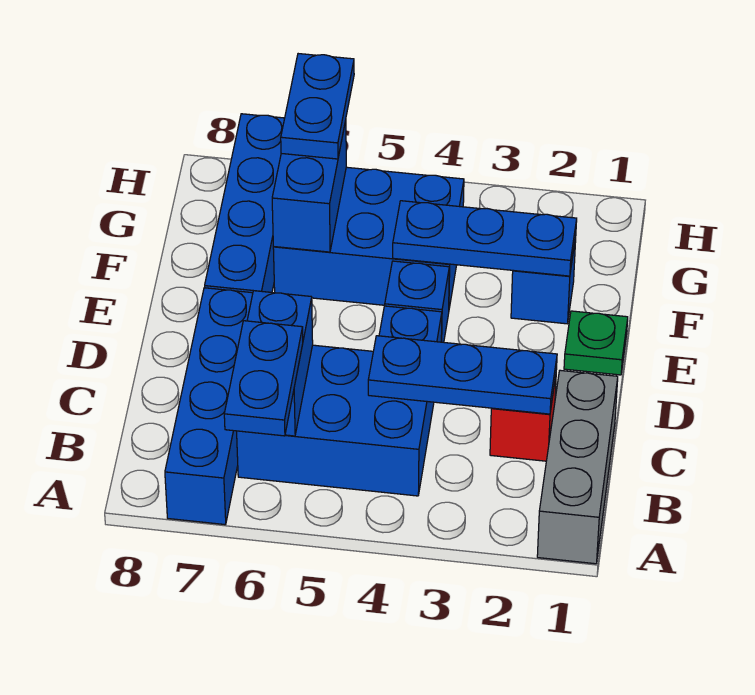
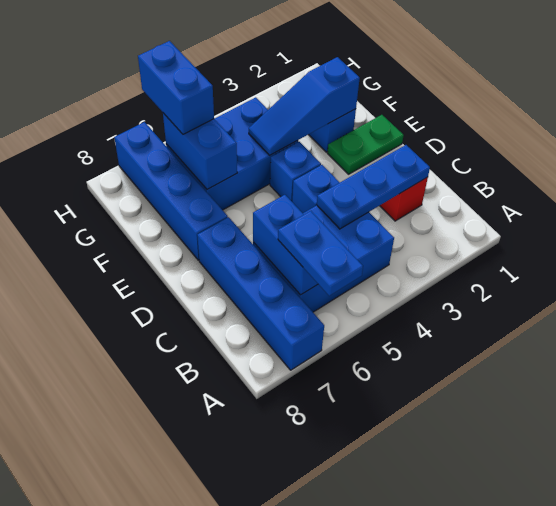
grey 1x3 brick [537,370,618,564] -> none
green 1x1 plate [564,311,628,375] -> green 1x2 plate [327,115,404,174]
blue 1x3 plate [393,201,577,276] -> blue 1x3 slope [249,57,360,155]
blue 1x2 plate [281,54,354,159] -> blue 1x2 brick [138,41,214,134]

